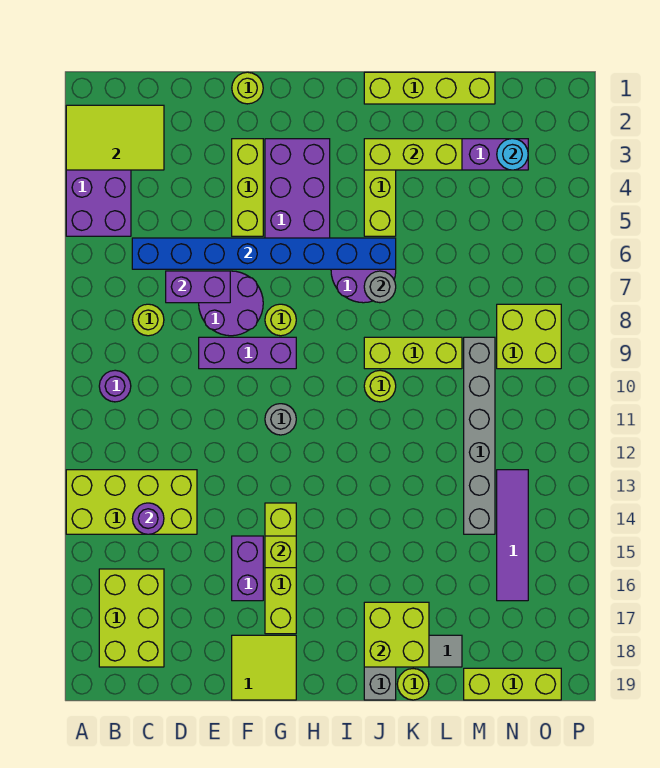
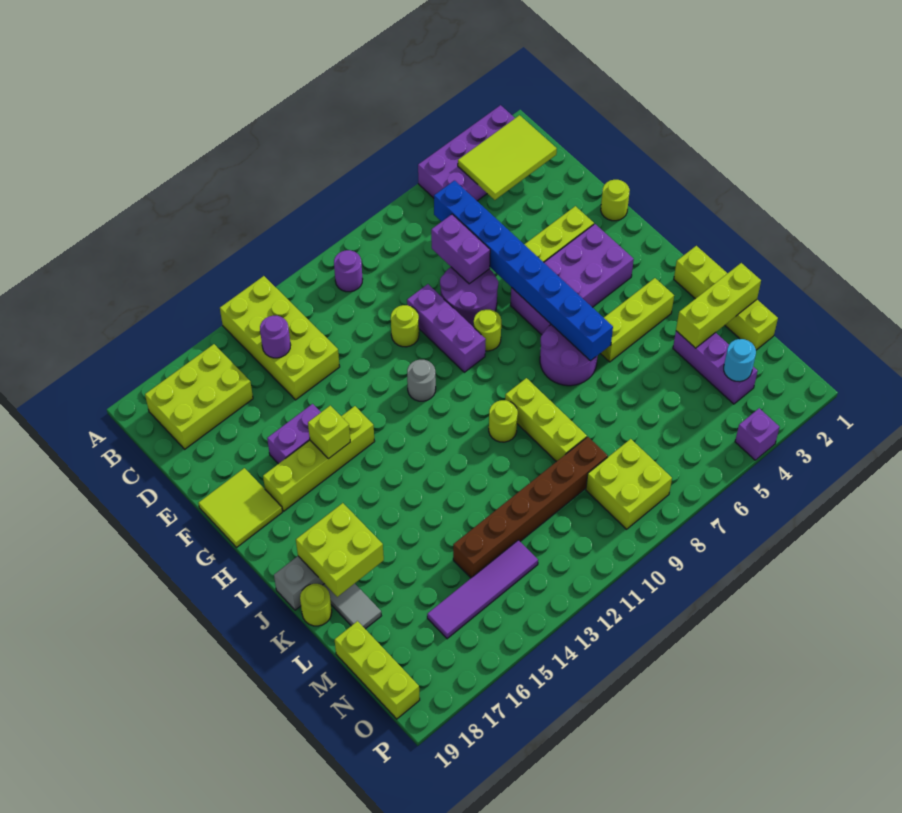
lime 2x3 tile [66,105,164,170] -> lime 2x3 tile turned to [458,115,557,200]
lime 1x1 round brick [132,304,164,336] -> lime 1x1 round brick moved to [391,305,419,347]
lime 1x3 brick [364,139,462,170] -> lime 1x3 brick turned to [676,263,761,348]
grey 1x1 round brick [364,271,396,303] -> none
grey 1x6 brick [464,337,495,534] -> brown 1x6 brick [453,437,608,578]
none -> purple 1x1 brick [735,408,780,460]

